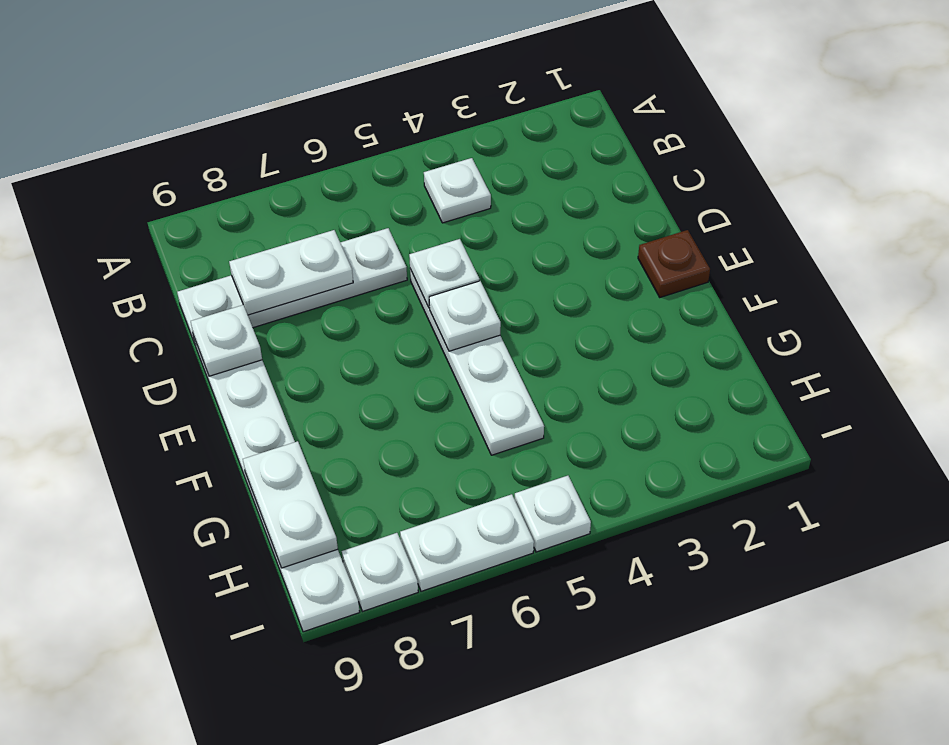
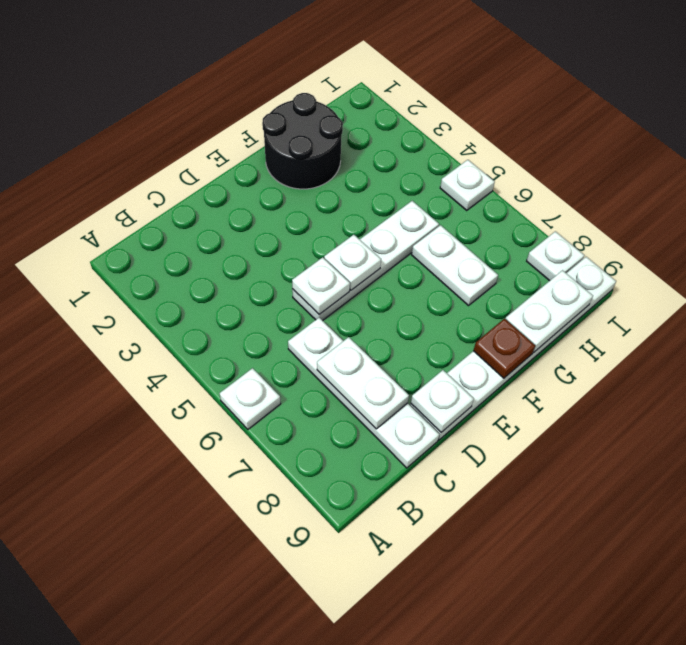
white 1x1 plate [424,158,491,223] -> white 1x1 plate moved to [220,368,281,429]
brown 1x1 plate [638,230,710,297] -> brown 1x1 plate moved to [473,319,535,378]
none -> black 2x2 round brick [262,93,343,189]
white 1x2 plate [400,494,534,591] -> white 1x2 plate moved to [412,225,498,306]

